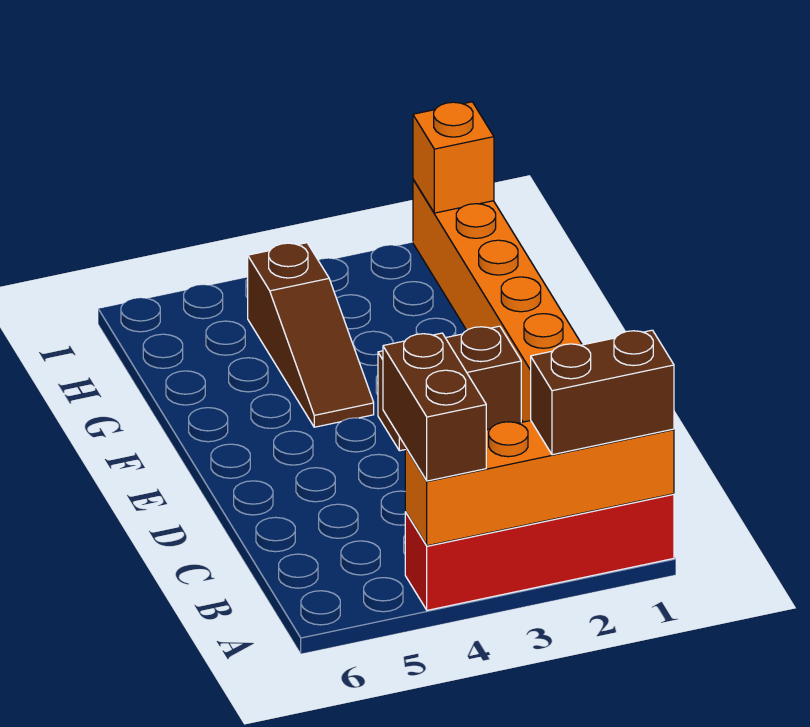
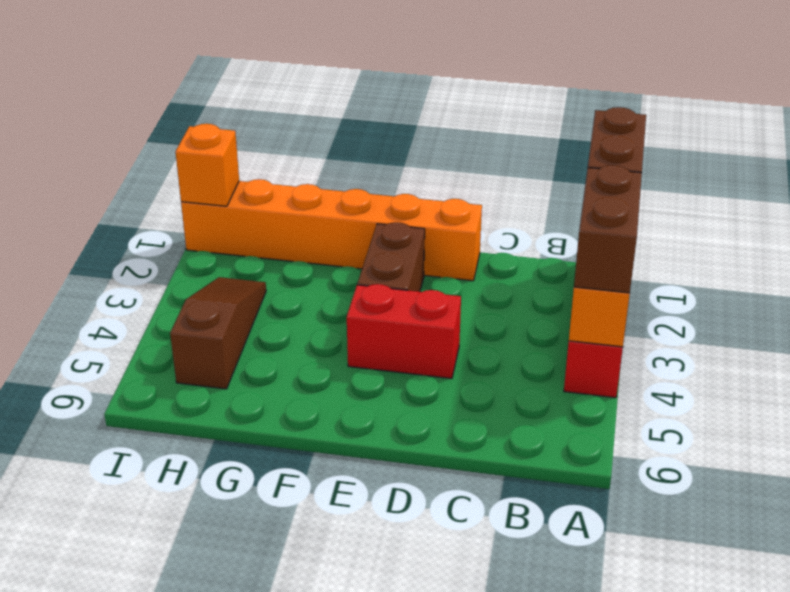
brown 1x2 brick [383,333,486,481] -> brown 1x2 brick turned to [574,165,642,293]
none -> red 1x2 brick [347,284,461,379]
brown 1x3 slope [248,243,374,427] -> brown 1x3 slope turned to [170,277,266,389]

